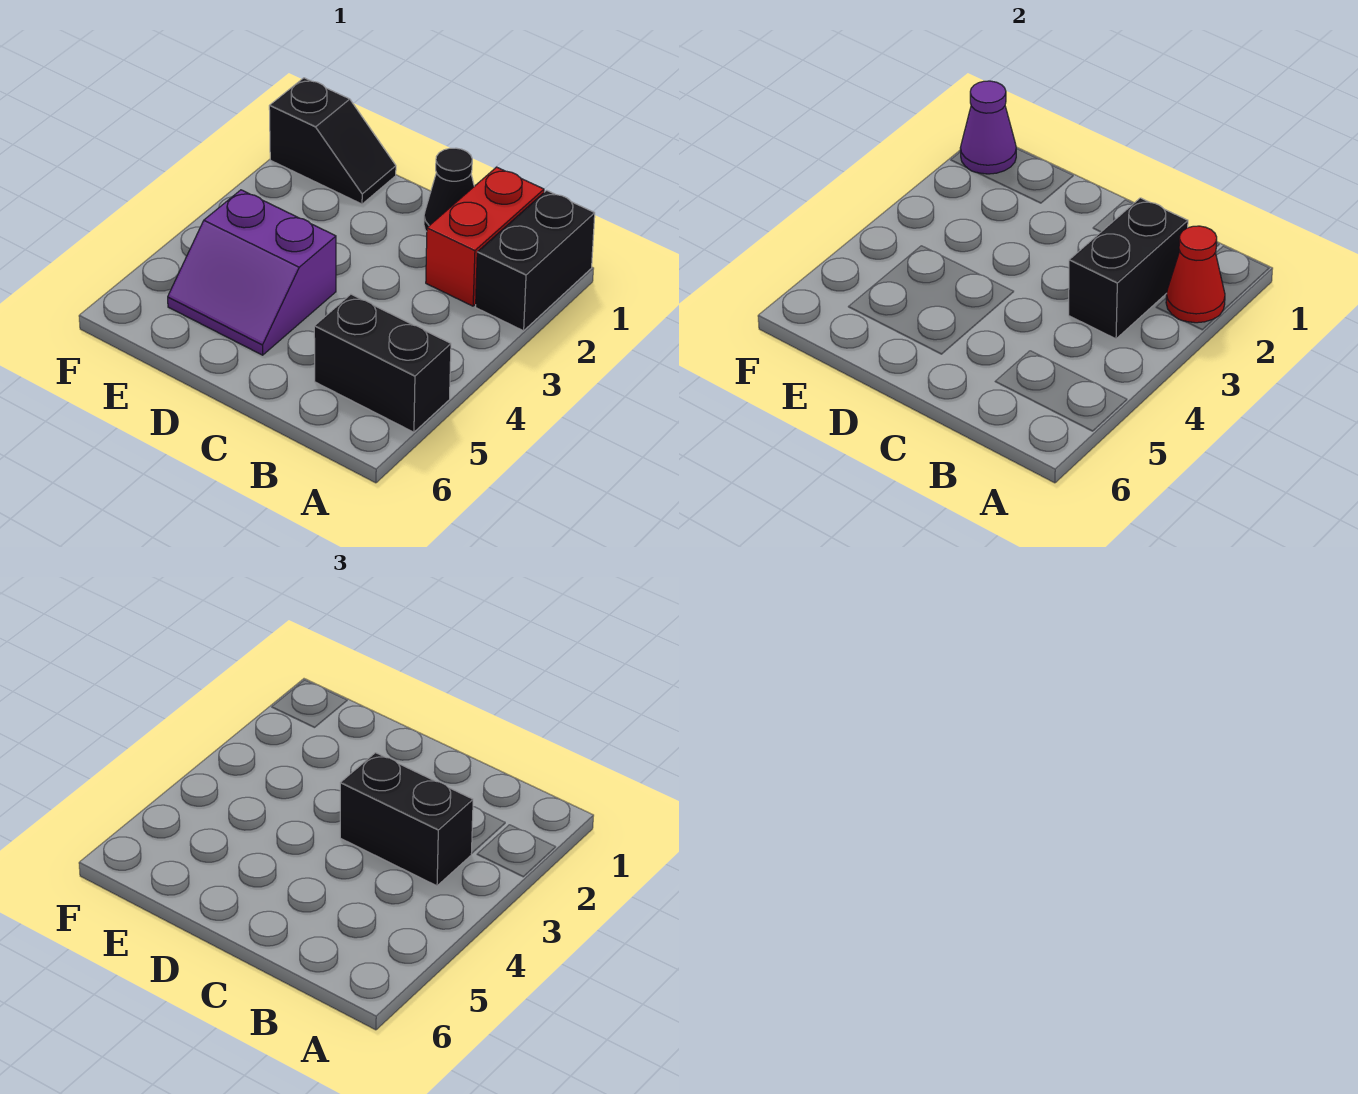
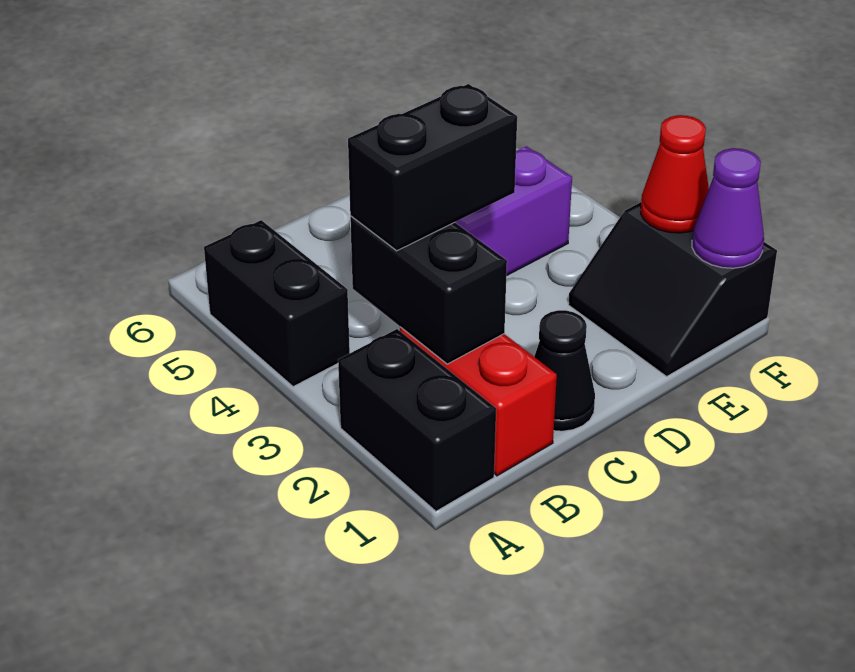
red 1x1 cone [1166,226,1225,323] -> red 1x1 cone moved to [641,115,709,233]
black 1x2 brick [314,294,451,432] -> black 1x2 brick turned to [204,220,350,387]
black 1x2 slope [269,78,396,204] -> black 2x2 slope [568,202,777,376]

